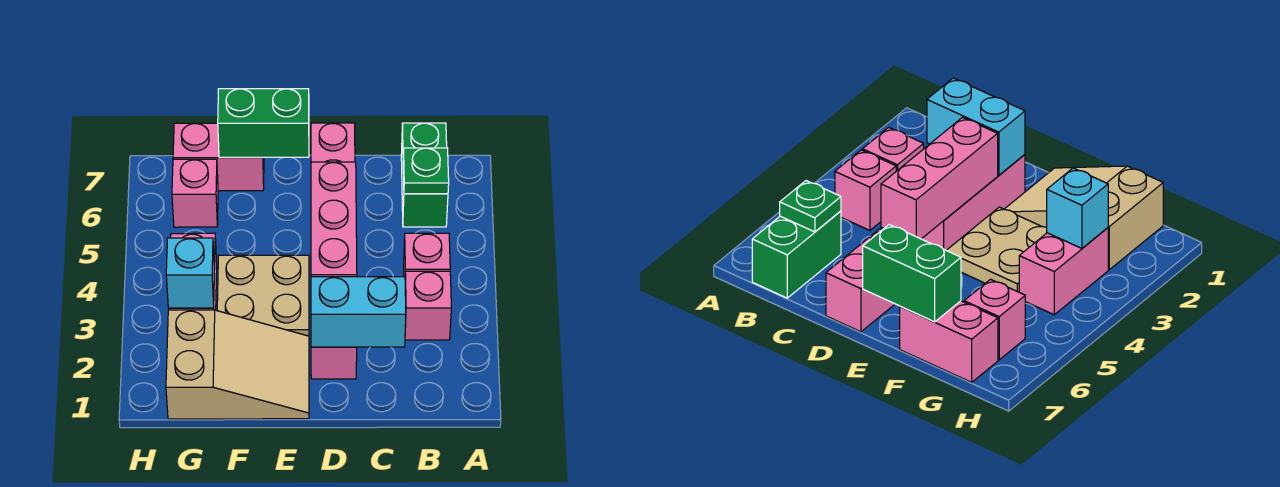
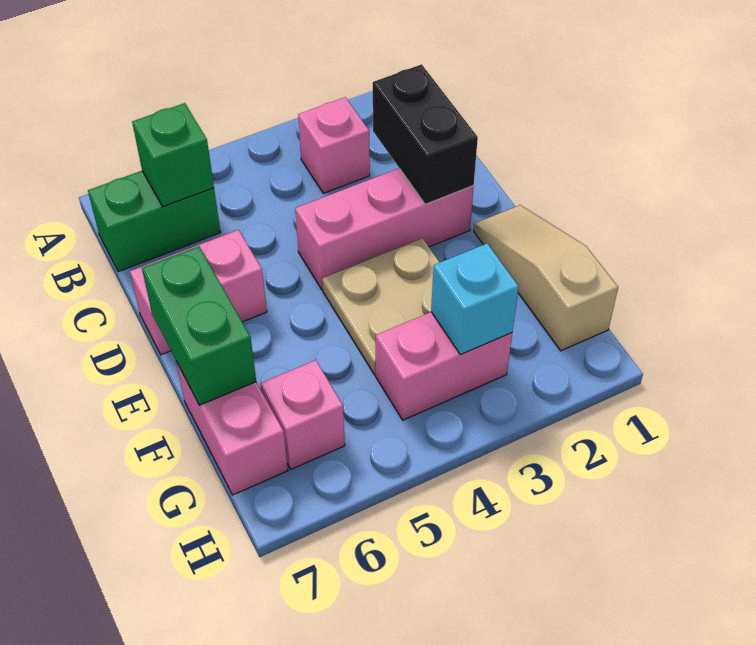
pink 1x1 brick [404,233,450,277] -> none
green 1x1 plate [403,148,449,194] -> green 1x1 brick [132,103,214,207]
cyan 1x2 brick [311,277,406,347] -> black 1x2 brick [373,64,478,204]
pink 1x3 brick [311,162,357,277] -> none
tan 2x3 slope [166,310,309,419] -> tan 1x3 slope [474,205,618,351]

